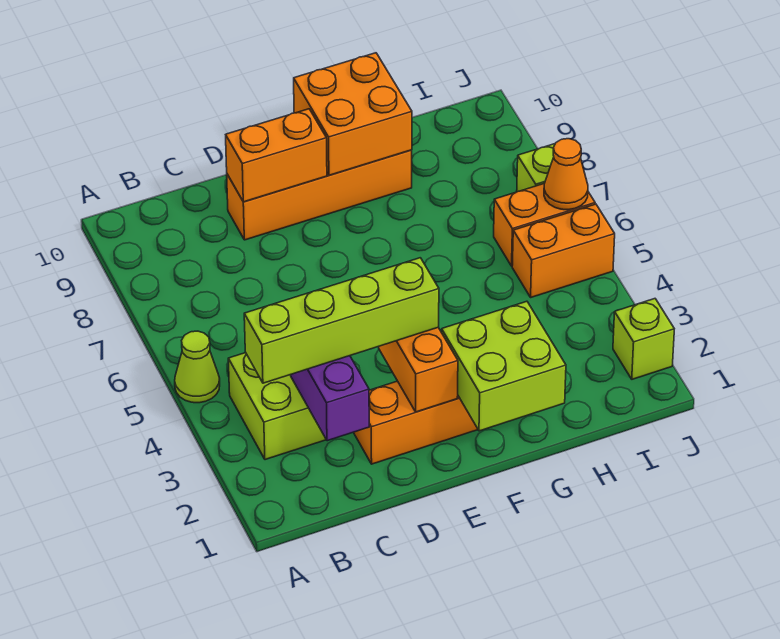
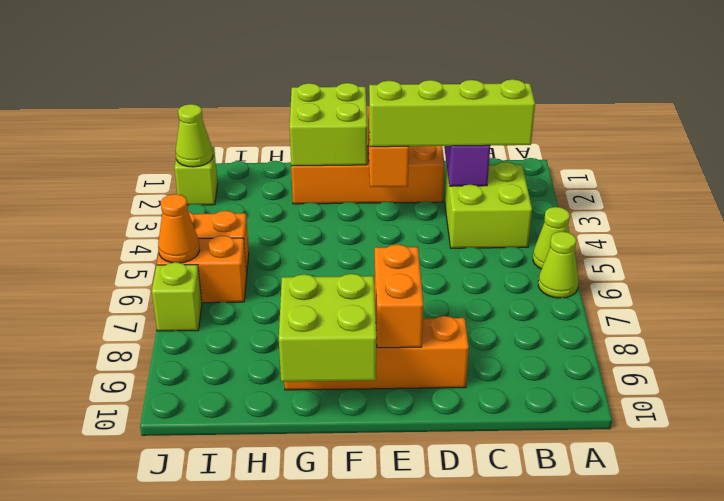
none -> lime 1x1 cone [538,232,578,298]
orange 1x2 brick [226,109,327,202] -> orange 1x2 brick turned to [374,244,423,348]
orange 2x2 brick [294,53,412,175] -> lime 2x2 brick [279,274,376,382]
none -> lime 1x1 cone [176,104,213,167]

